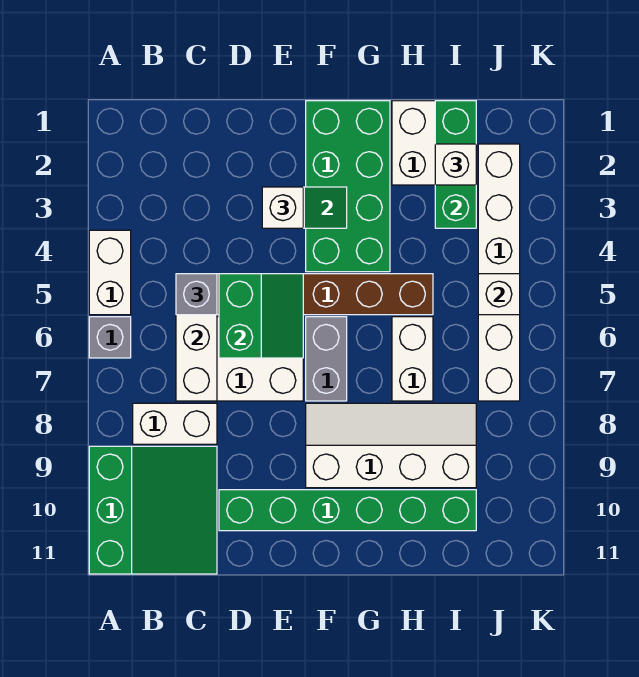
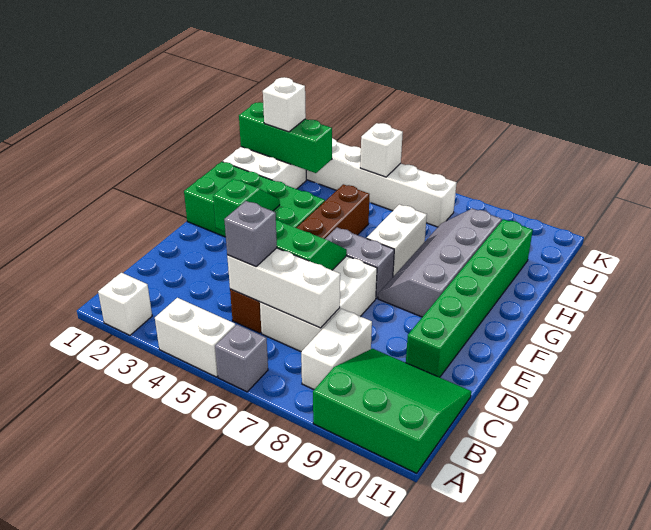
white 1x1 brick [262,187,303,228] -> white 1x1 brick moved to [98,273,152,335]
white 2x4 slope [306,403,476,488] -> grey 2x4 slope [378,209,502,317]
white 1x2 brick [392,317,433,401] -> white 1x2 brick turned to [367,204,427,276]

